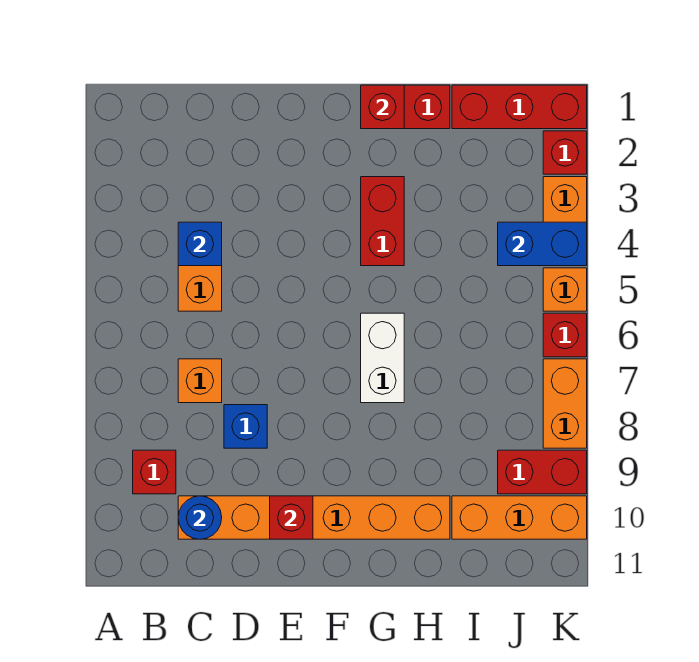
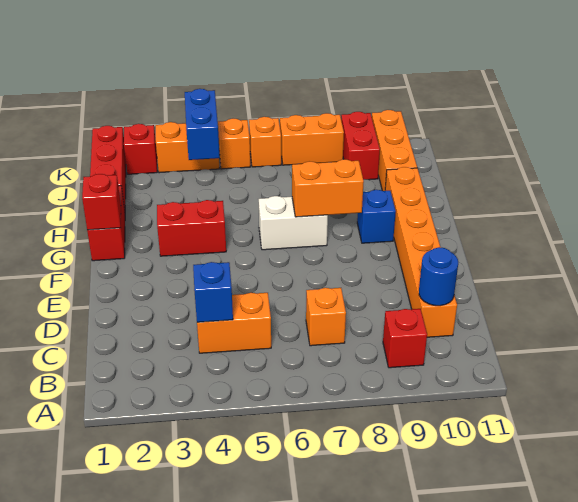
blue 1x1 brick [224,405,267,448] -> blue 1x1 brick moved to [357,190,396,243]
red 1x1 brick [270,496,313,539] -> none
none -> orange 1x2 brick [292,159,364,217]
red 1x1 brick [543,313,587,357] -> orange 1x1 brick [249,117,281,167]

